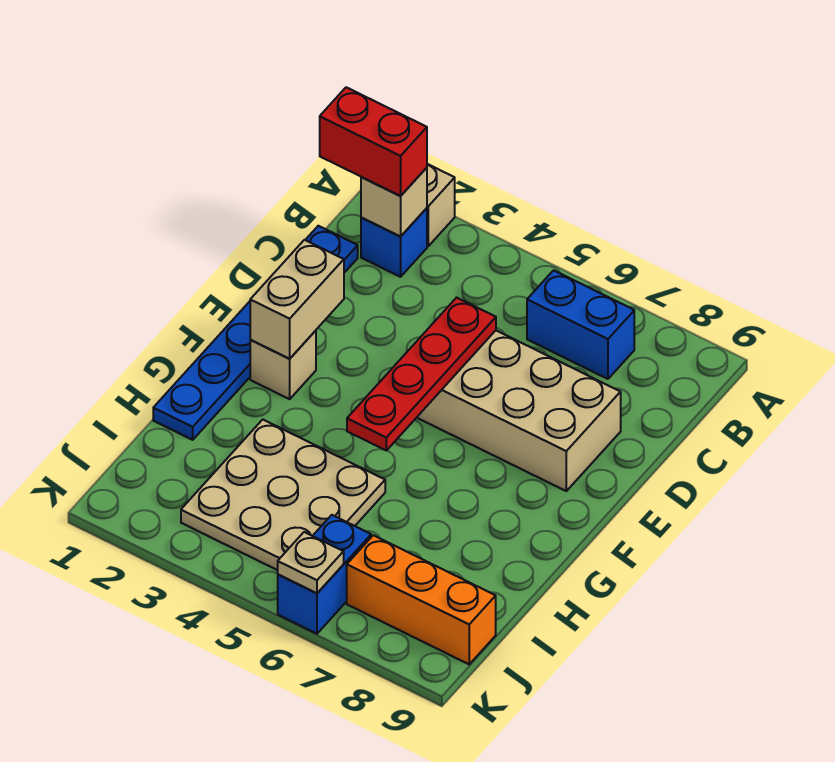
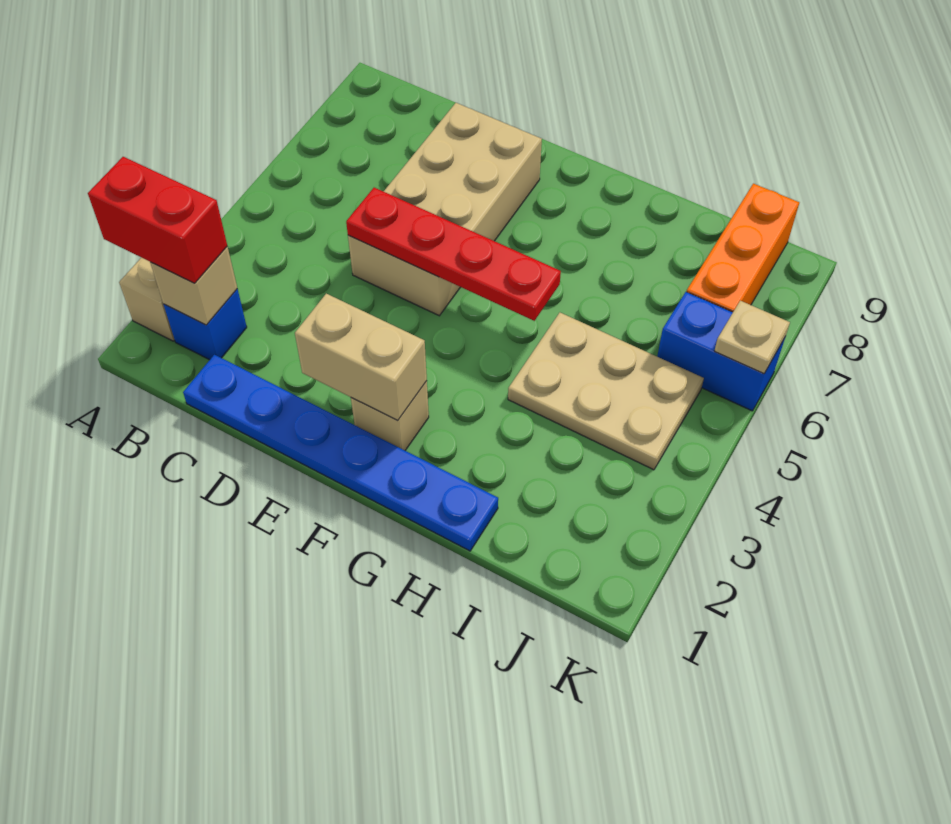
red 1x2 brick [320,87,427,196] -> red 1x2 brick turned to [88,157,227,283]
blue 1x2 brick [527,270,634,379] -> none
tan 3x3 plate [181,420,385,570] -> tan 2x3 plate [508,313,704,470]

